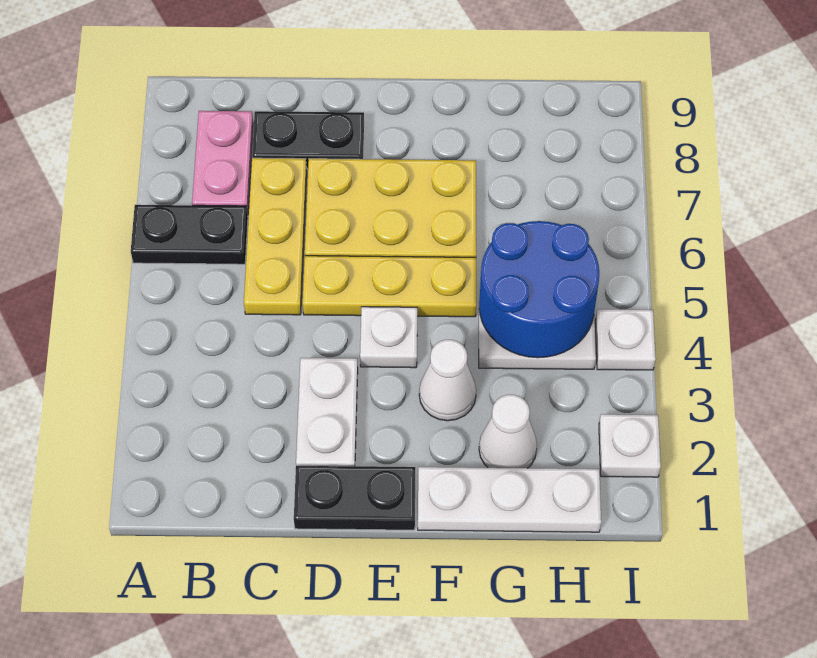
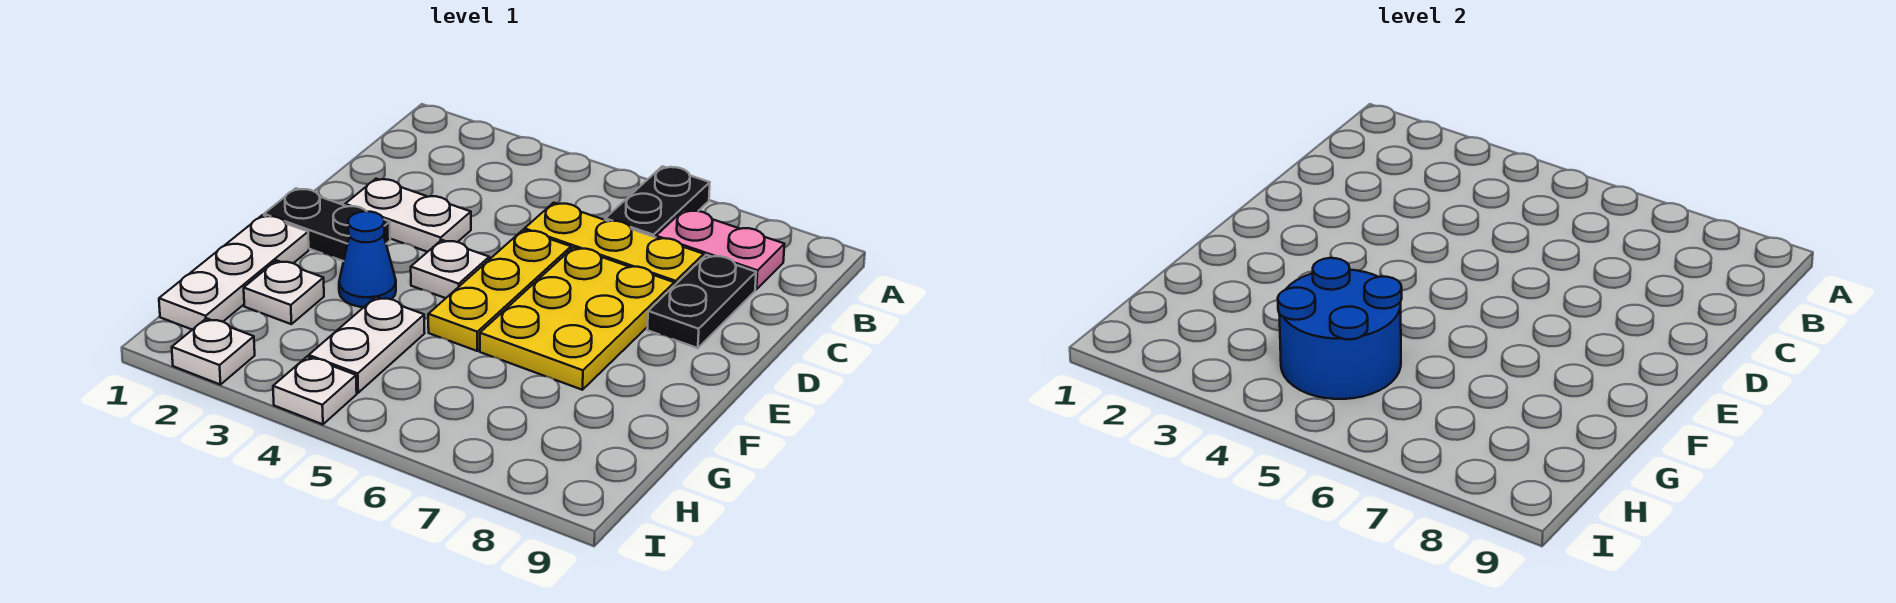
black 1x2 plate [294,466,415,530] -> black 1x2 plate turned to [264,188,390,261]
white 1x1 cone [419,340,476,421] -> blue 1x1 cone [339,211,396,307]
white 1x1 cone [479,395,537,468] -> white 1x1 plate [244,260,324,324]

